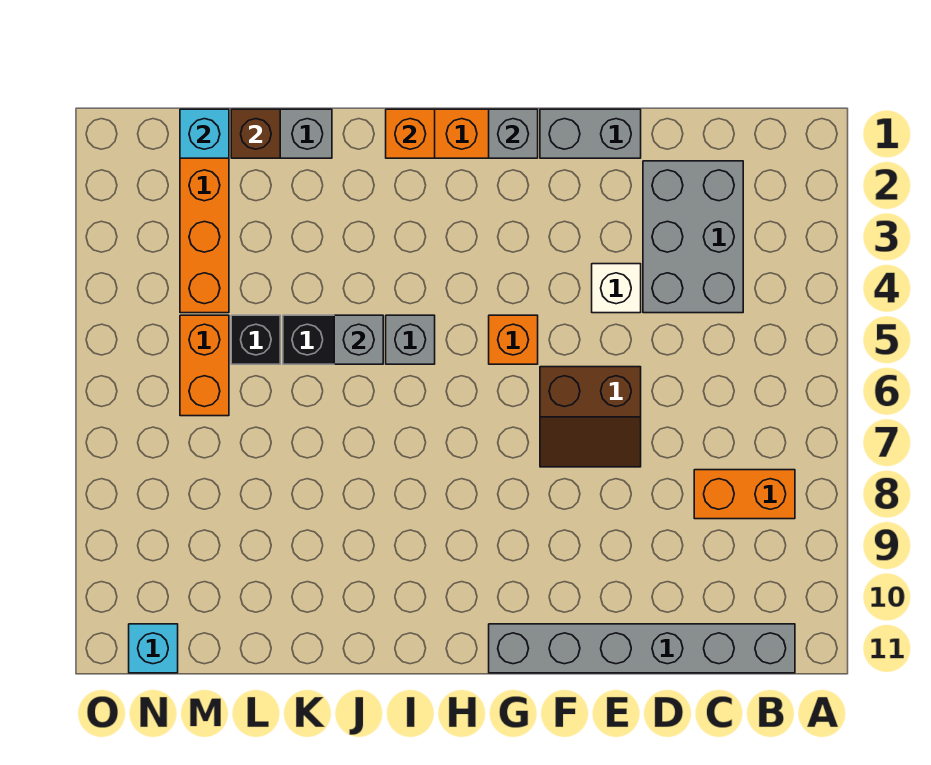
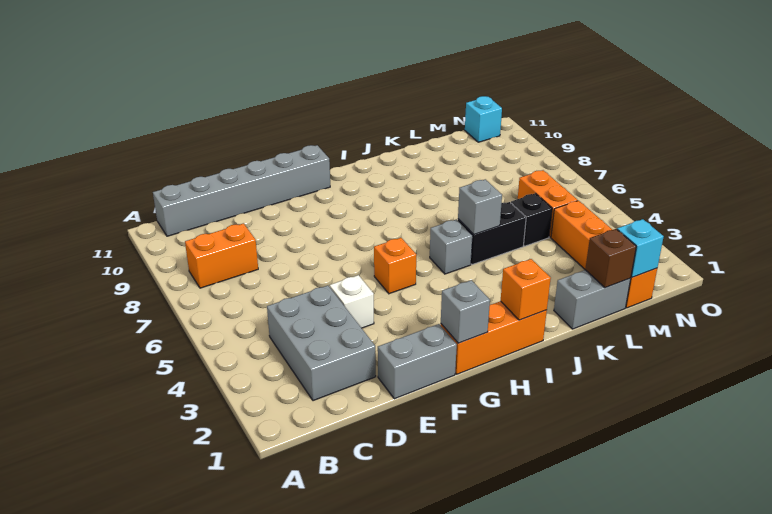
brown 2x2 slope [540,367,641,467] -> none

